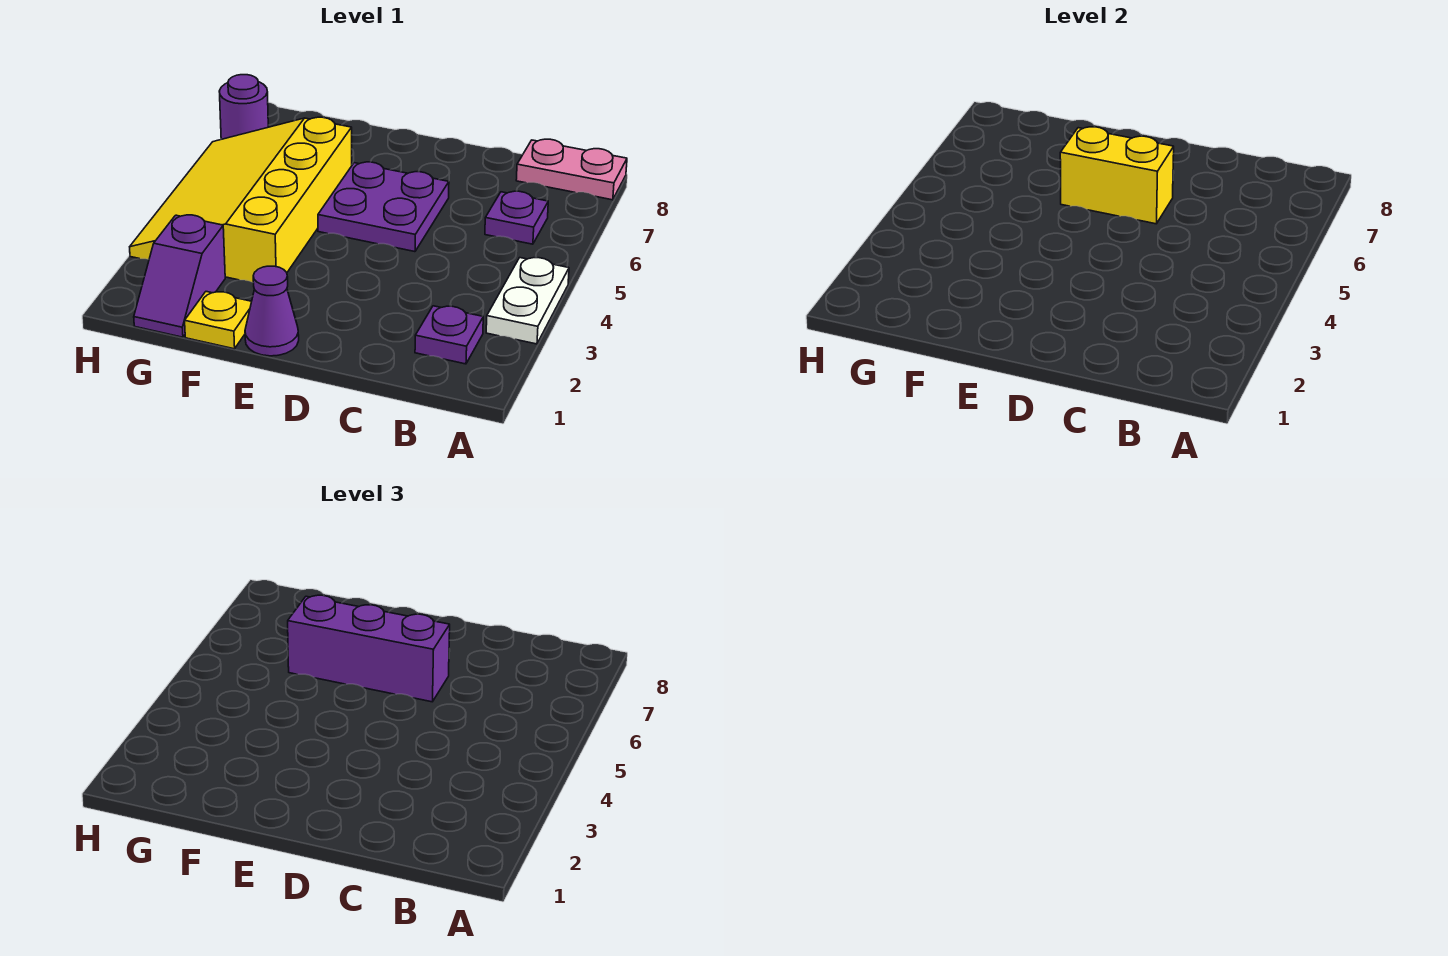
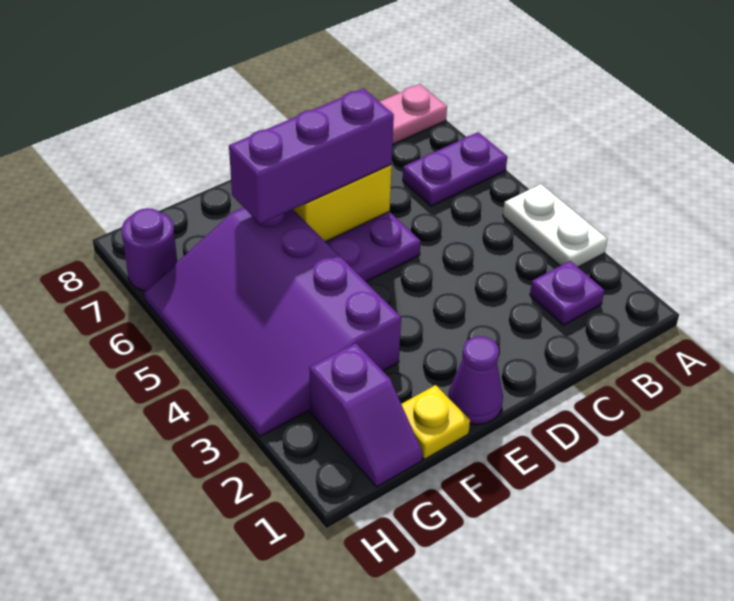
purple 1x1 plate [485,191,548,244] -> purple 1x2 plate [403,132,507,206]
yellow 3x4 slope [130,117,352,282] -> purple 3x4 slope [144,207,401,436]

